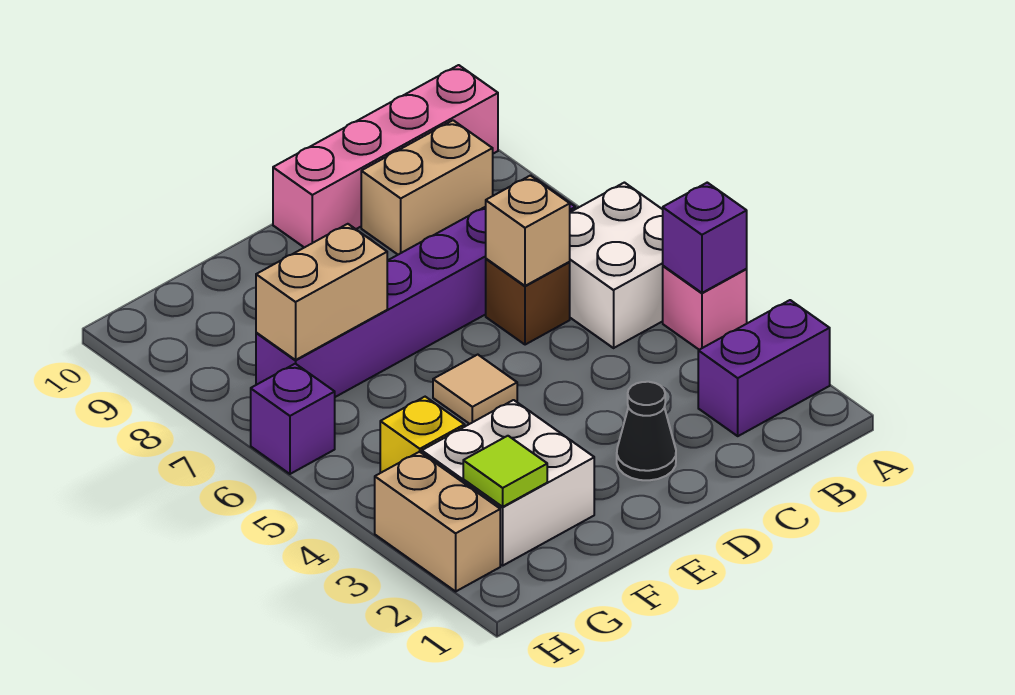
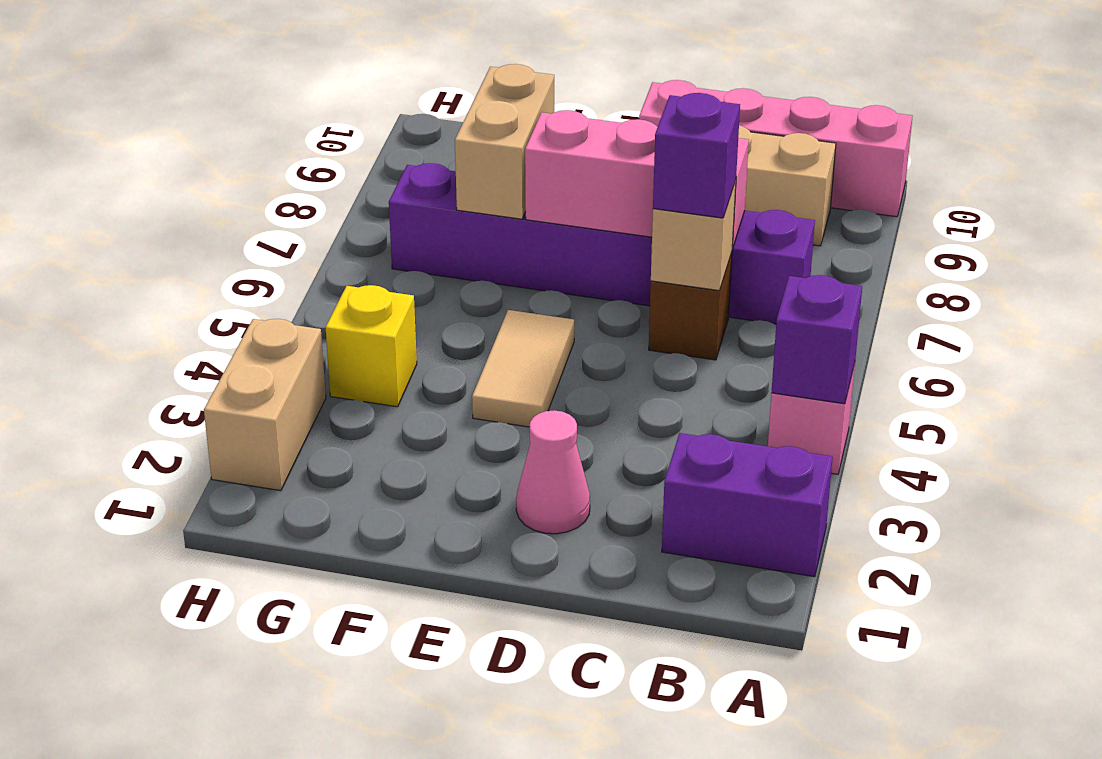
white 2x2 brick [570,183,663,348] -> none
none -> pink 1x3 brick [525,110,749,248]
black 1x1 cone [617,382,676,480] -> pink 1x1 cone [516,410,590,534]
tan 1x1 tile [433,355,517,424] -> tan 1x2 tile [472,310,574,427]
white 2x2 brick [422,400,594,565] -> none
tan 1x2 brick [256,224,387,360] -> tan 1x2 brick turned to [455,64,554,219]
lime 1x1 tile [463,436,547,507] -> none
purple 1x1 brick [251,364,335,474] -> purple 1x1 brick moved to [653,93,740,218]

